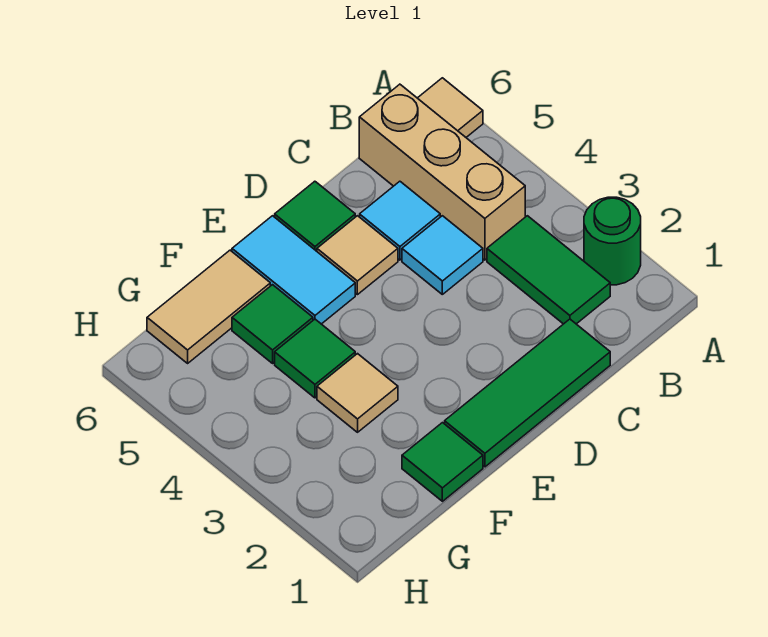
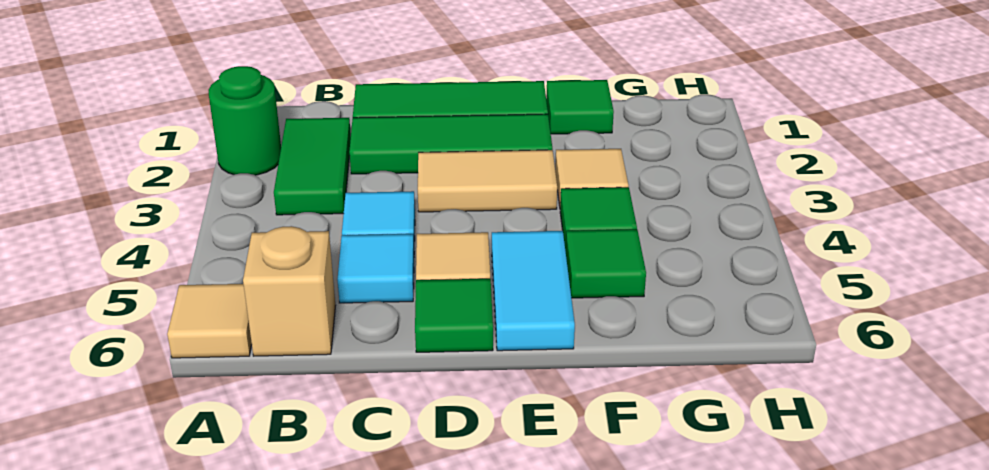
tan 1x3 brick [359,84,525,260] -> tan 1x1 brick [243,226,335,356]
none -> green 1x3 tile [349,114,552,174]
tan 1x2 tile [147,250,270,363] -> tan 1x2 tile moved to [418,150,557,212]

